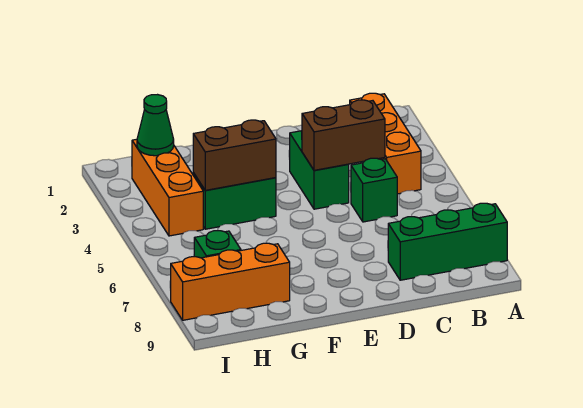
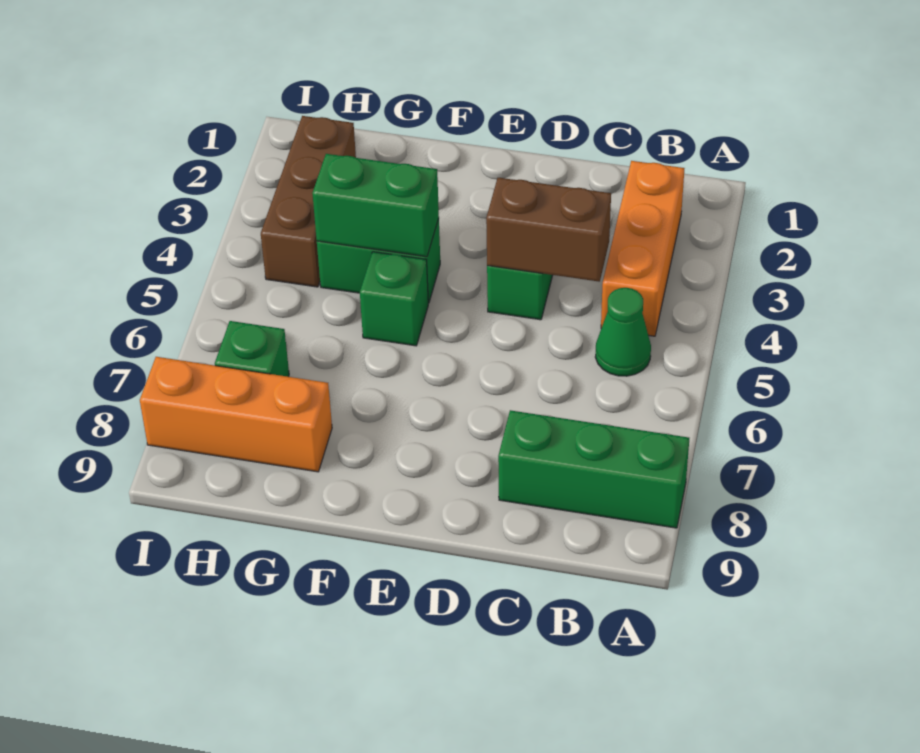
green 1x1 brick [351,158,397,222] -> green 1x1 brick moved to [360,252,428,346]
brown 1x2 brick [193,120,276,190] -> green 1x2 brick [312,154,439,257]
orange 1x3 brick [132,139,203,236] -> brown 1x3 brick [261,116,356,287]
green 1x1 cone [137,95,174,156] -> green 1x1 cone moved to [595,288,651,376]

